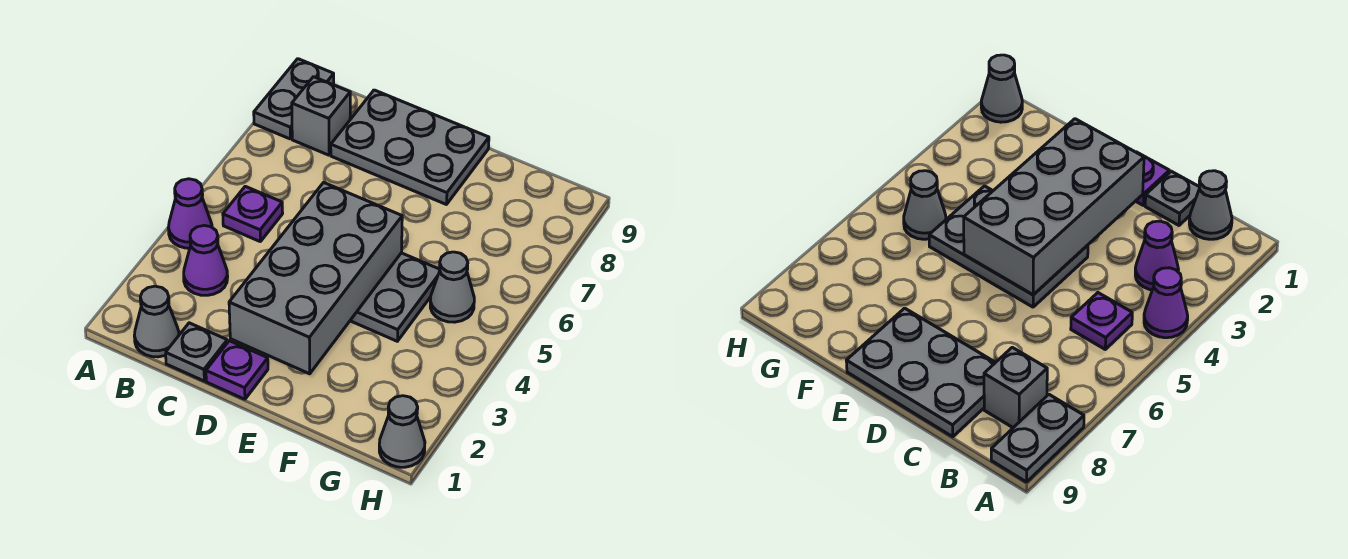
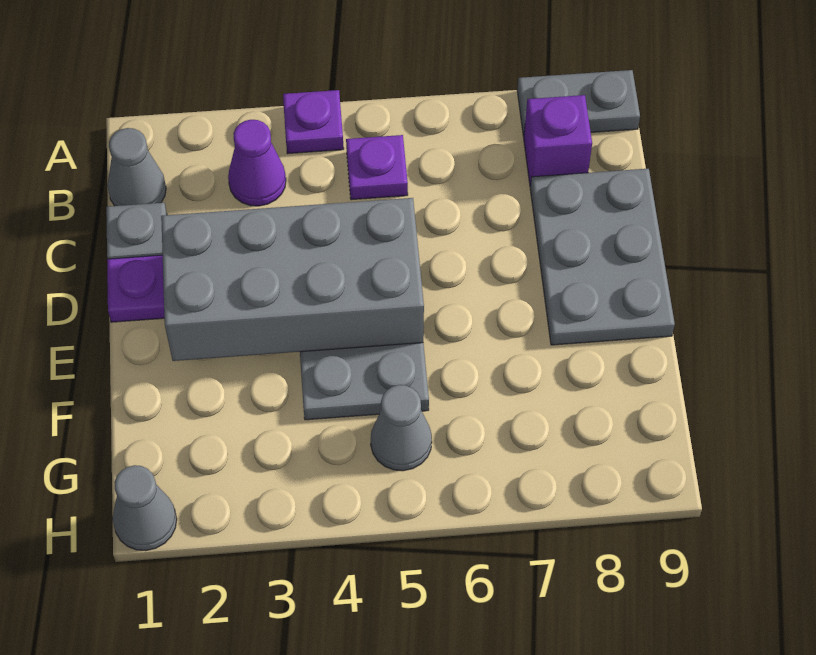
purple 1x1 cone [169,179,212,248] -> purple 1x1 plate [283,90,344,154]
grey 1x1 brick [292,77,350,155] -> purple 1x1 brick [524,95,592,187]

